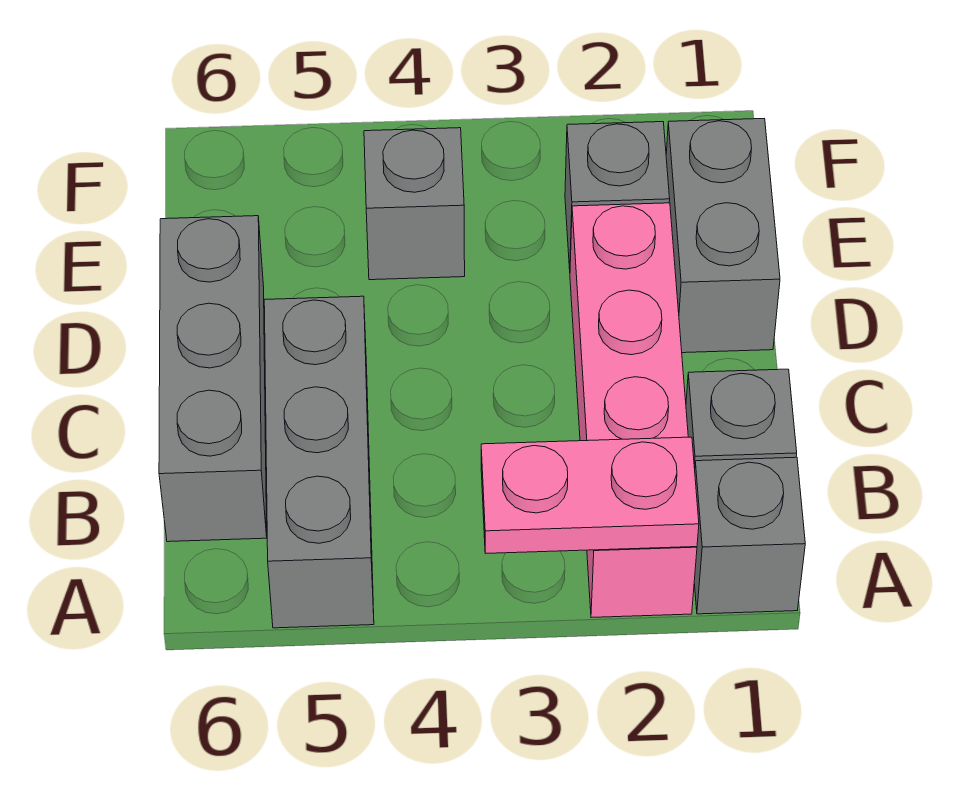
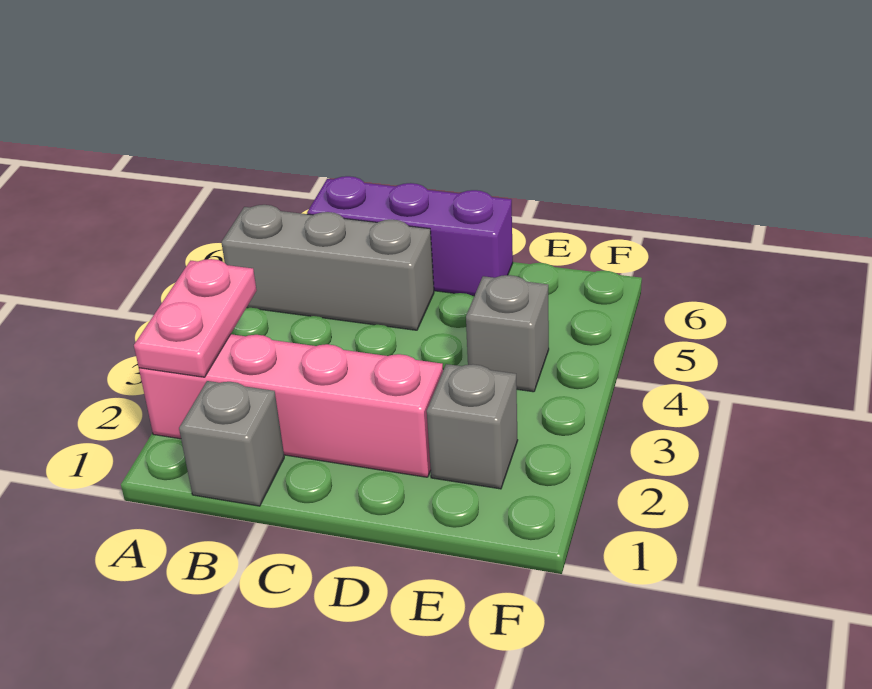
grey 1x1 brick [694,457,805,614] -> none
grey 1x3 brick [159,216,267,542] -> purple 1x3 brick [307,176,513,296]
grey 1x2 brick [666,119,780,353] -> none

